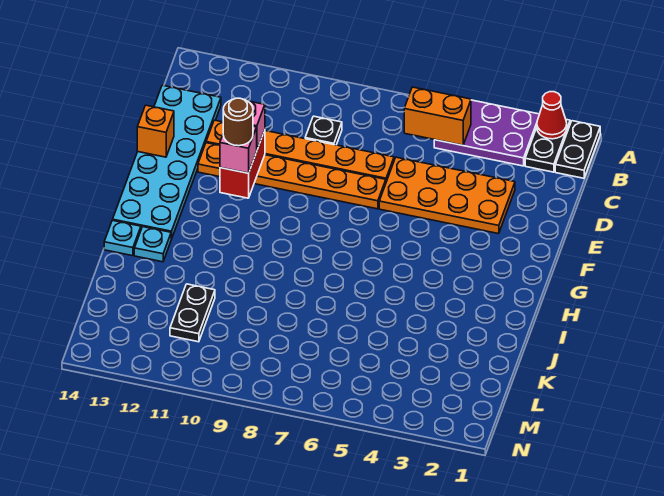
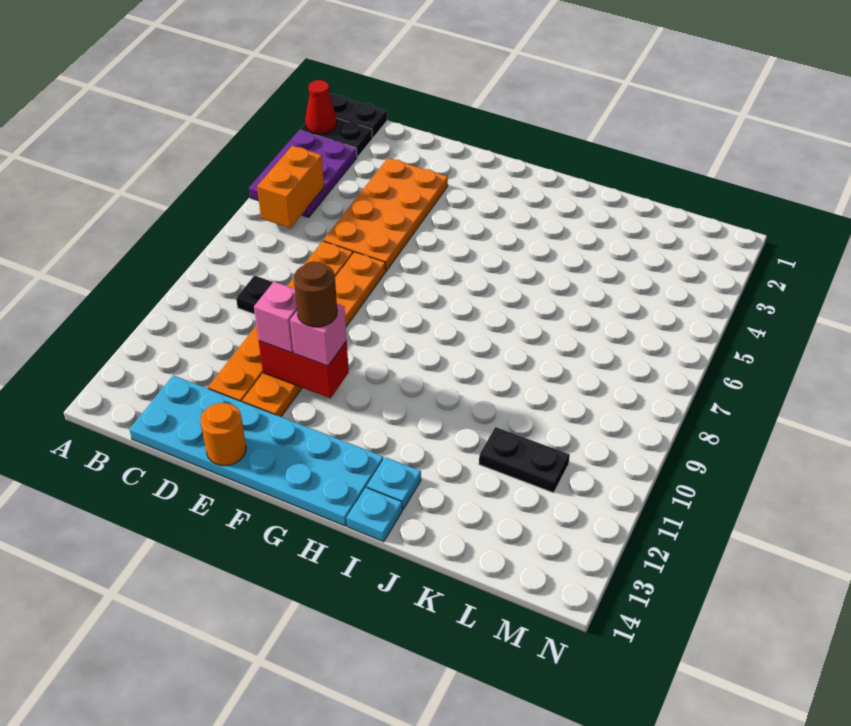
orange 1x1 brick [137,105,174,157] -> orange 1x1 round brick [200,403,246,466]

